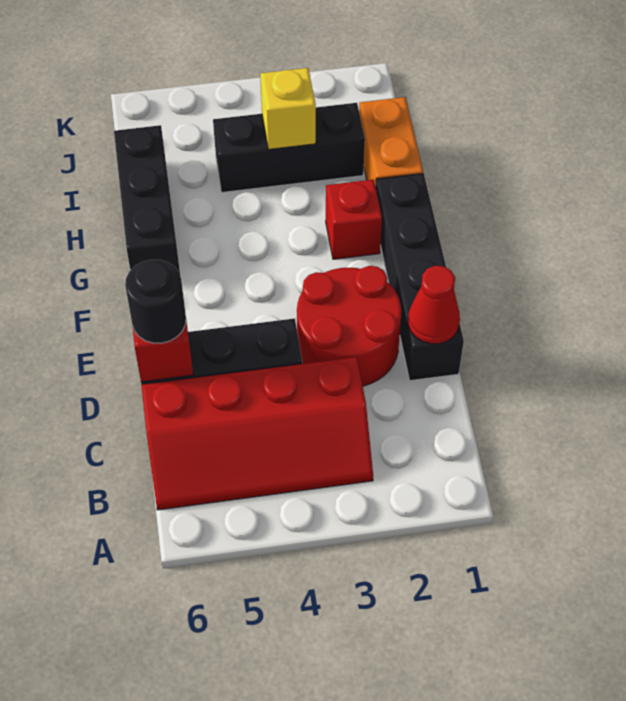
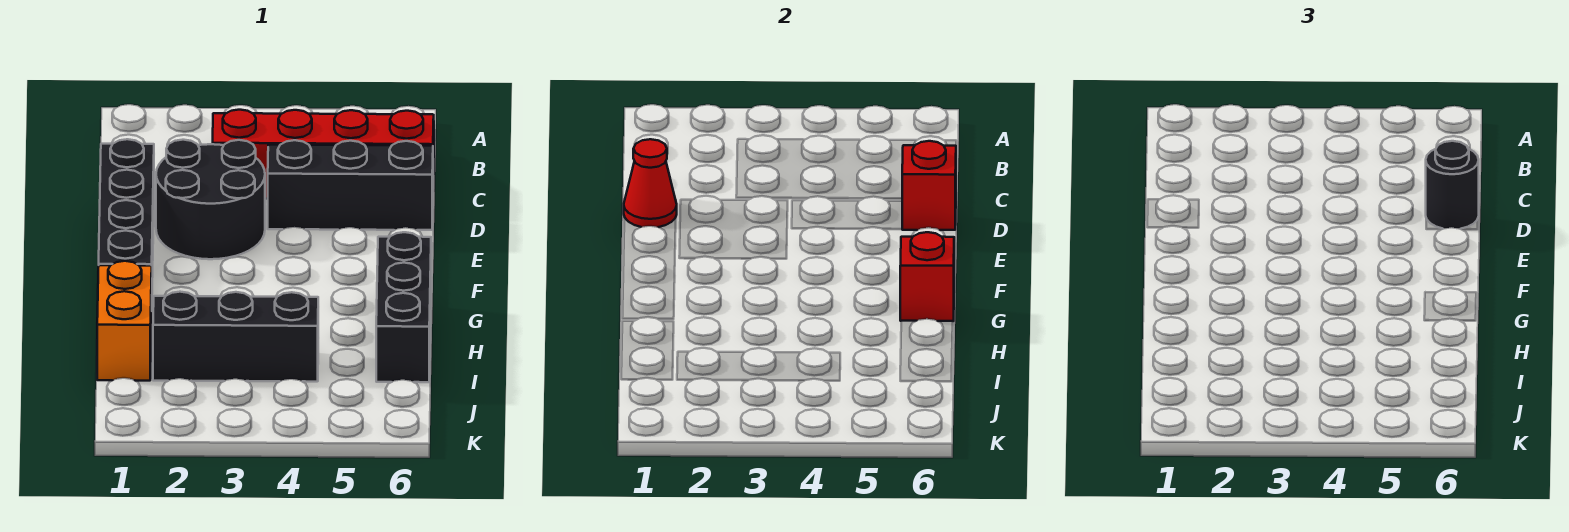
red 2x2 round brick [297,266,402,386] -> black 2x2 round brick [156,140,265,259]
red 1x1 brick [326,180,382,259] -> red 1x1 brick moved to [900,232,954,321]
yellow 1x1 brick [260,68,316,149] -> none

